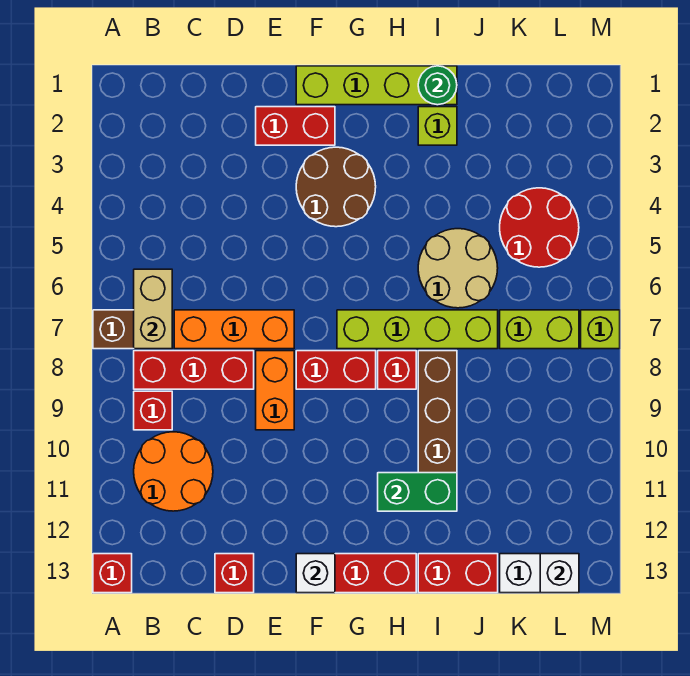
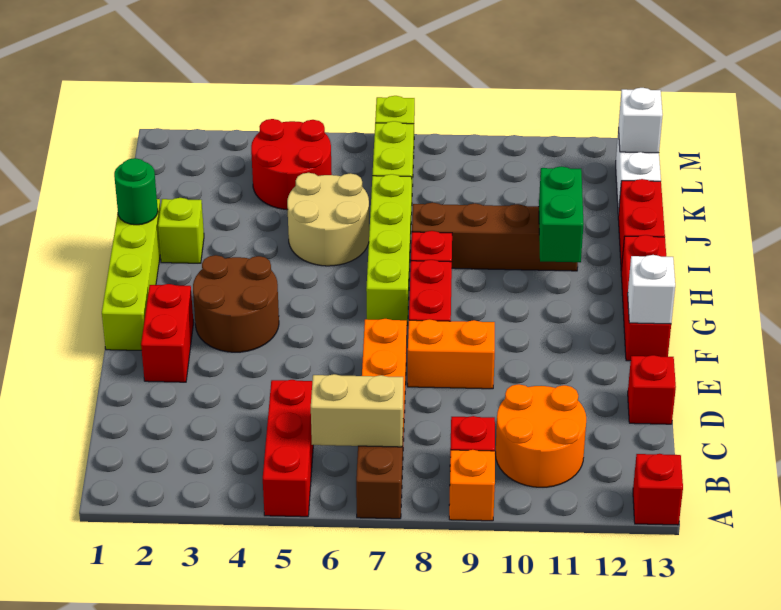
none -> orange 1x1 brick [449,450,495,521]
red 1x3 brick [134,351,254,389] -> red 1x3 brick moved to [263,380,313,517]

